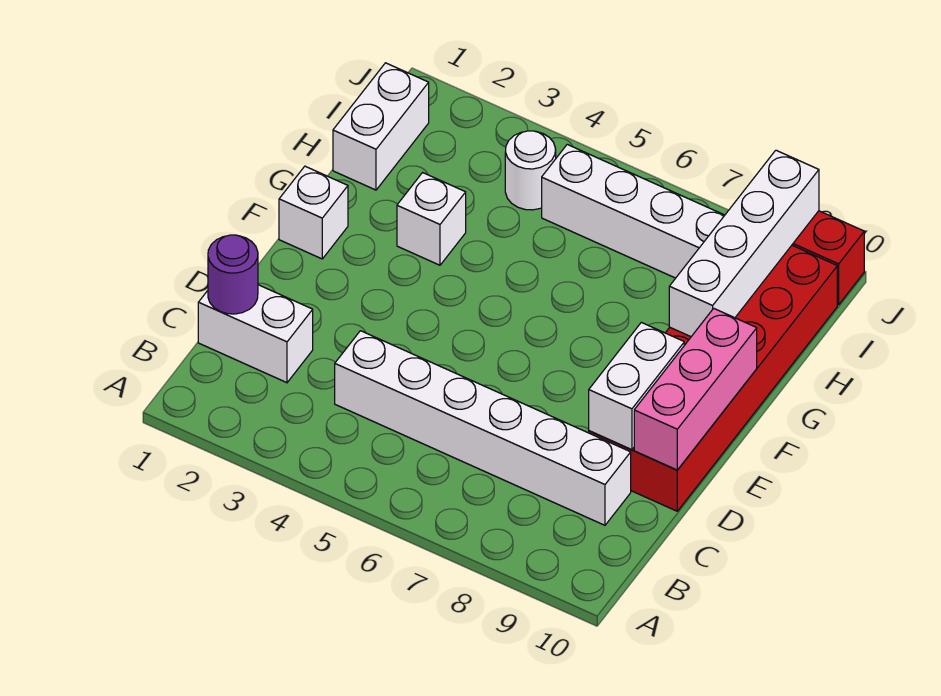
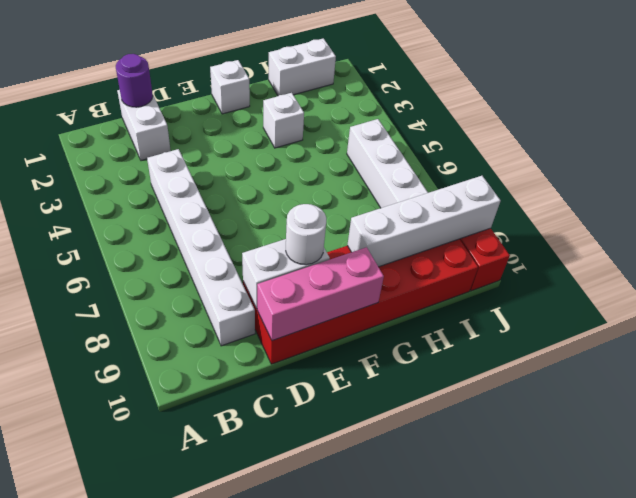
white 1x1 round brick [505,131,556,210] -> white 1x1 round brick moved to [286,204,326,265]

